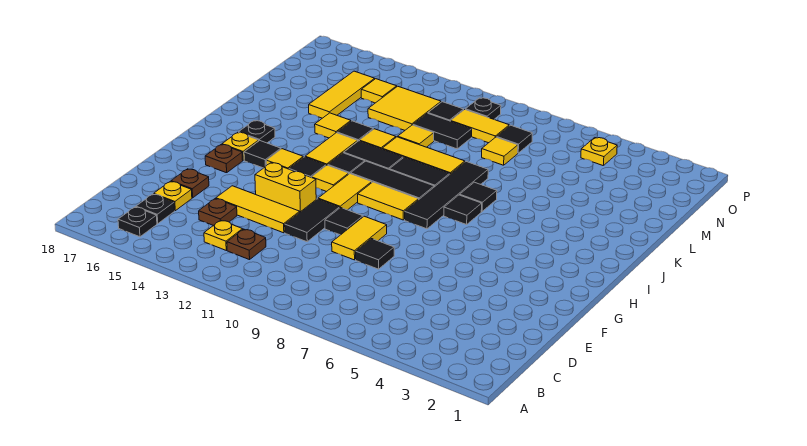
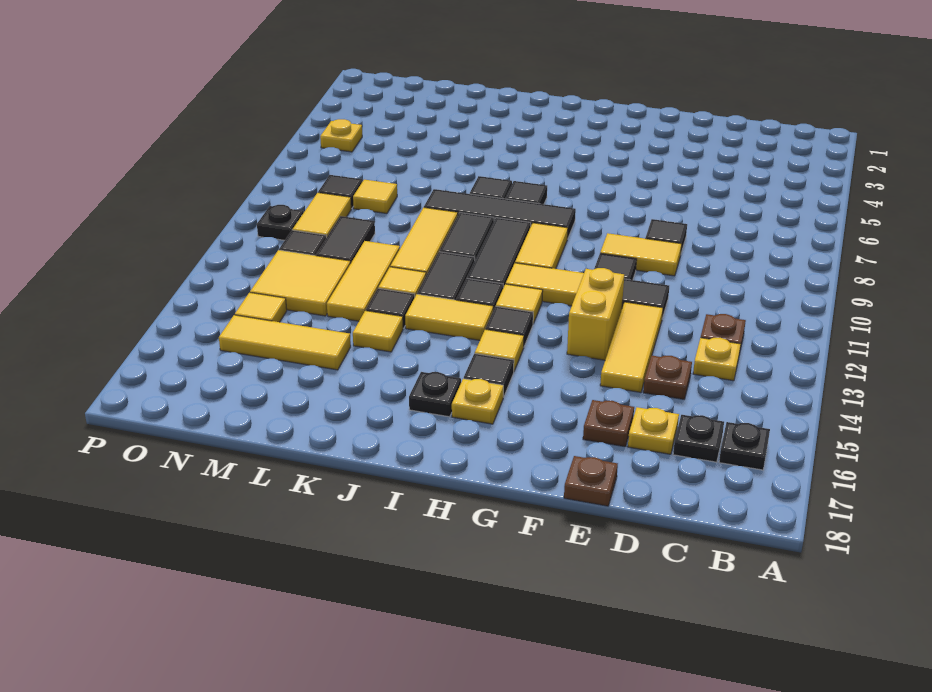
brown 1x1 plate [205,144,243,173] -> brown 1x1 plate moved to [564,456,618,506]
yellow 1x1 tile [398,125,434,147] -> yellow 1x3 tile [327,241,400,321]

